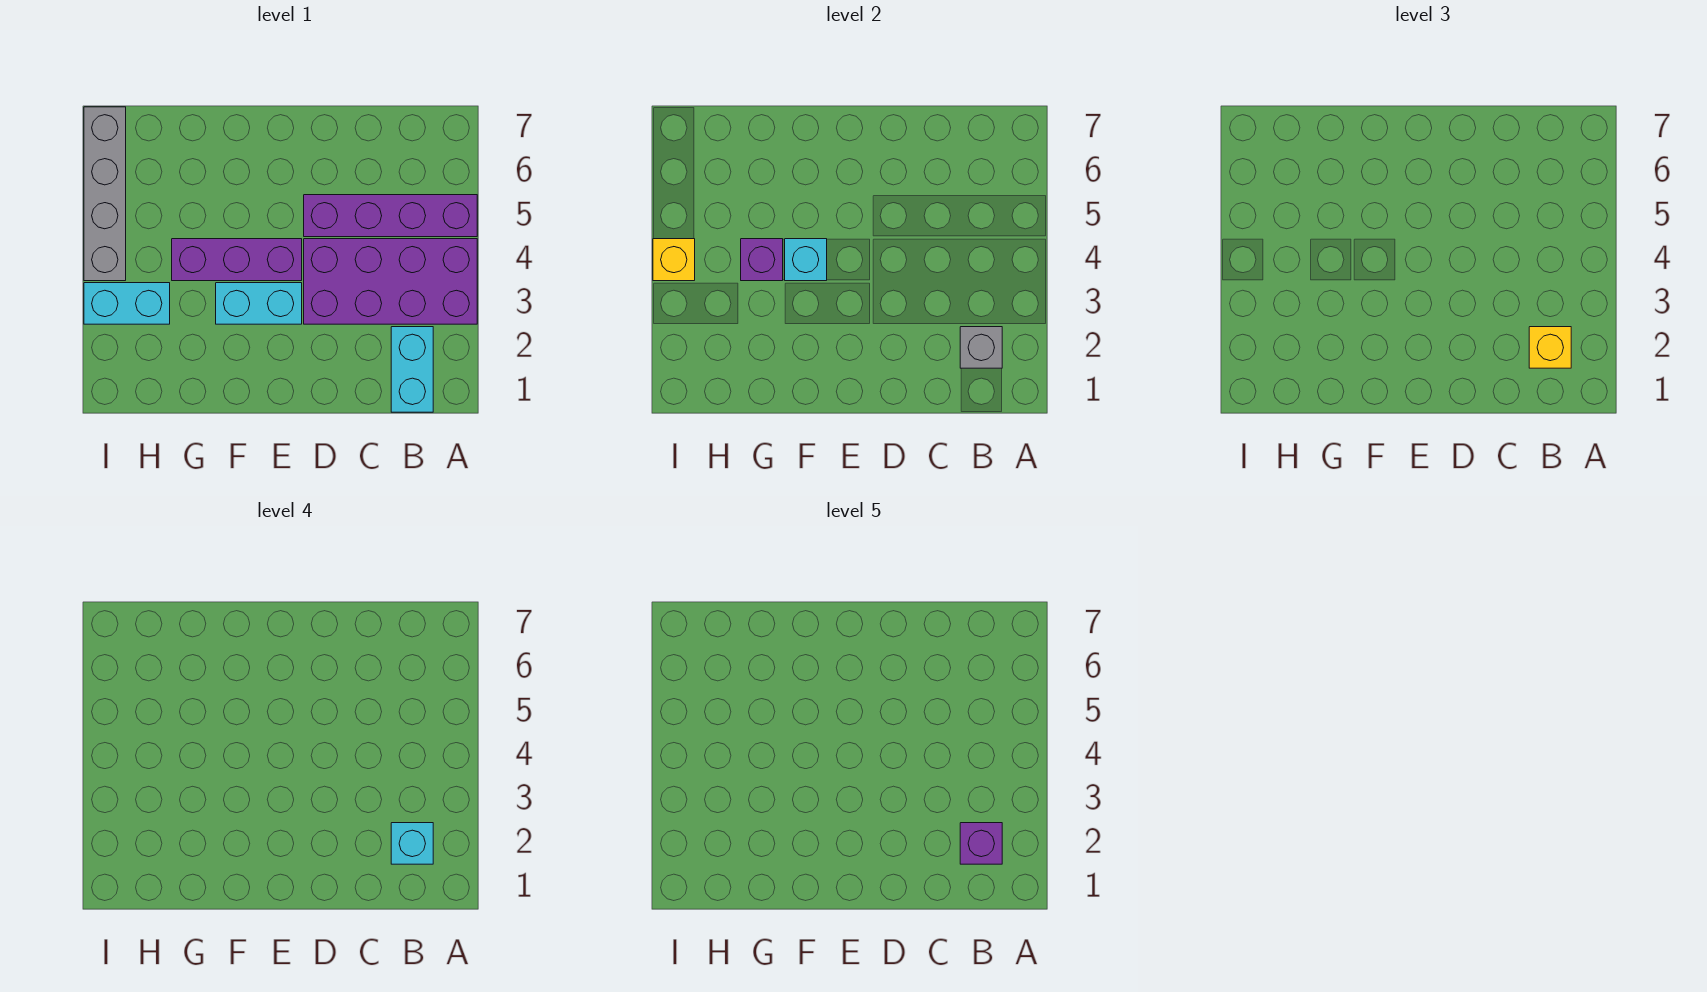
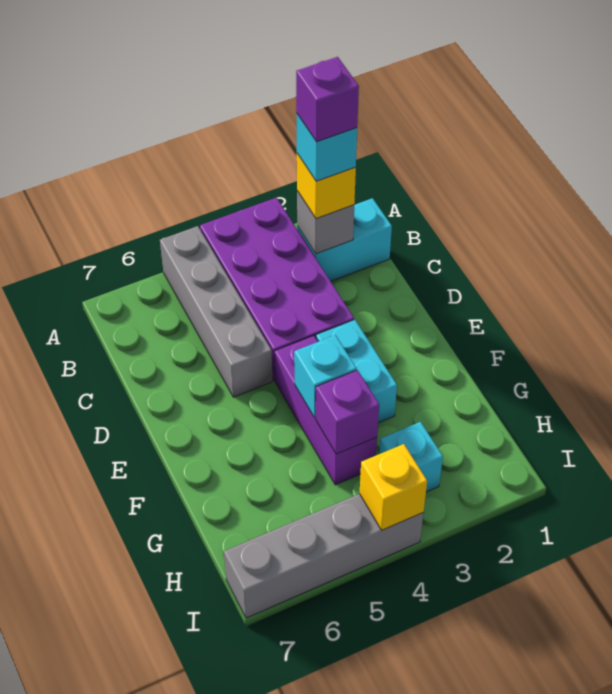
purple 1x4 brick [304,195,477,237] -> grey 1x4 brick [160,226,273,397]
cyan 1x2 brick [84,283,170,324] -> cyan 1x1 brick [379,422,443,492]

